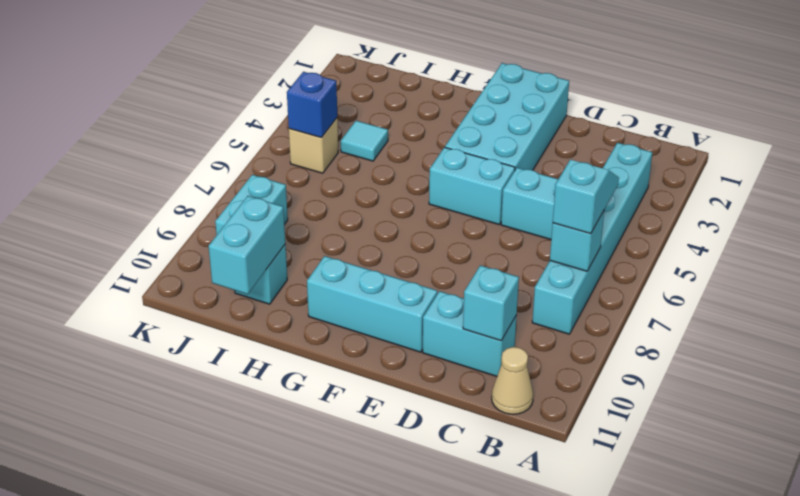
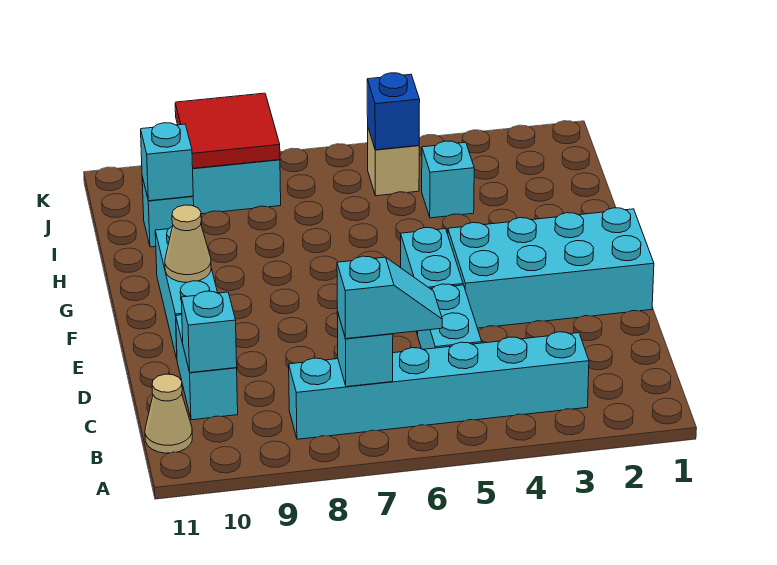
none -> tan 1x1 cone [165,205,211,282]
cyan 1x1 tile [341,121,388,161] -> cyan 1x1 brick [422,141,474,218]
cyan 1x2 brick [209,196,285,294] -> cyan 1x1 brick [141,123,193,201]
none -> red 2x2 tile [175,93,280,168]

